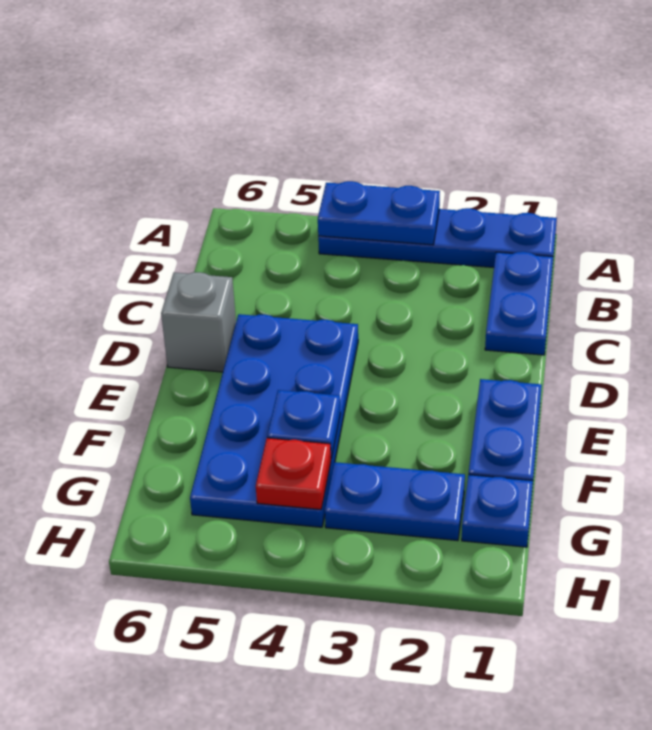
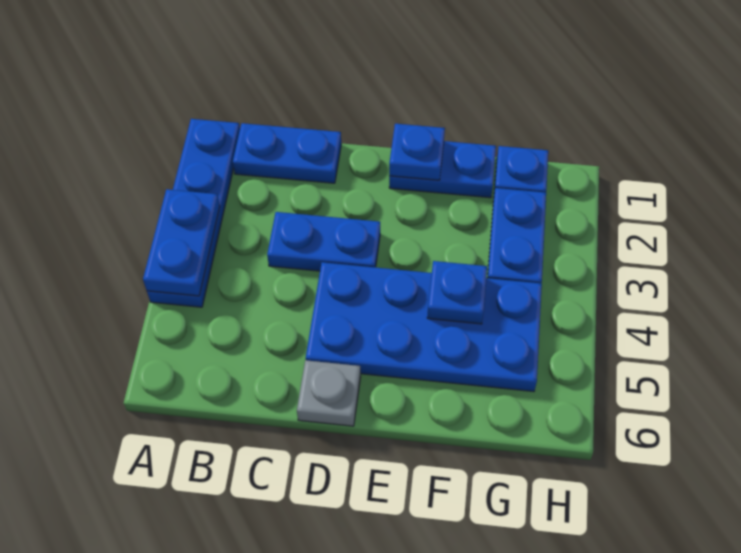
none -> blue 1x2 plate [267,212,380,271]
grey 1x1 brick [161,272,236,372] -> grey 1x1 plate [297,360,361,426]
none -> blue 1x1 plate [389,124,445,180]
red 1x1 plate [256,438,331,510] -> none

